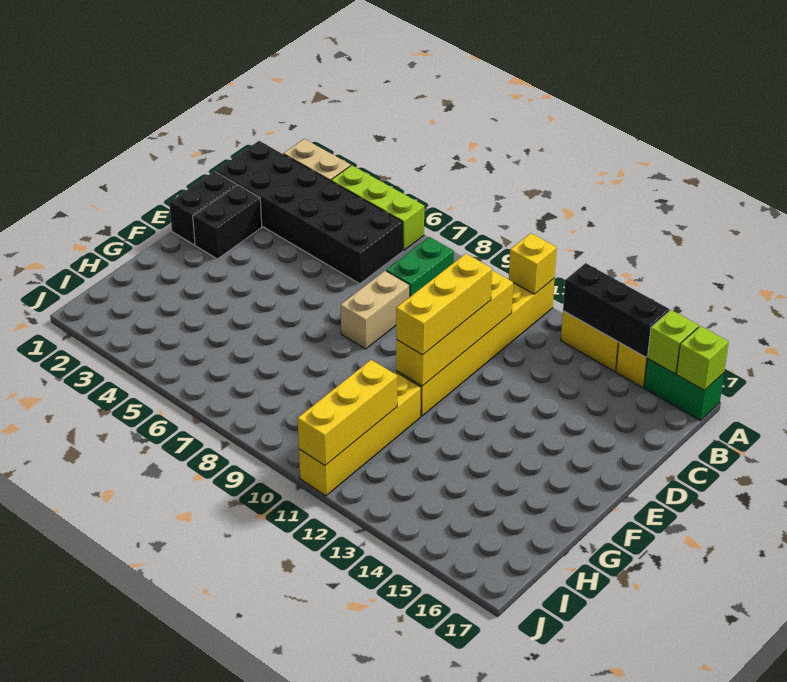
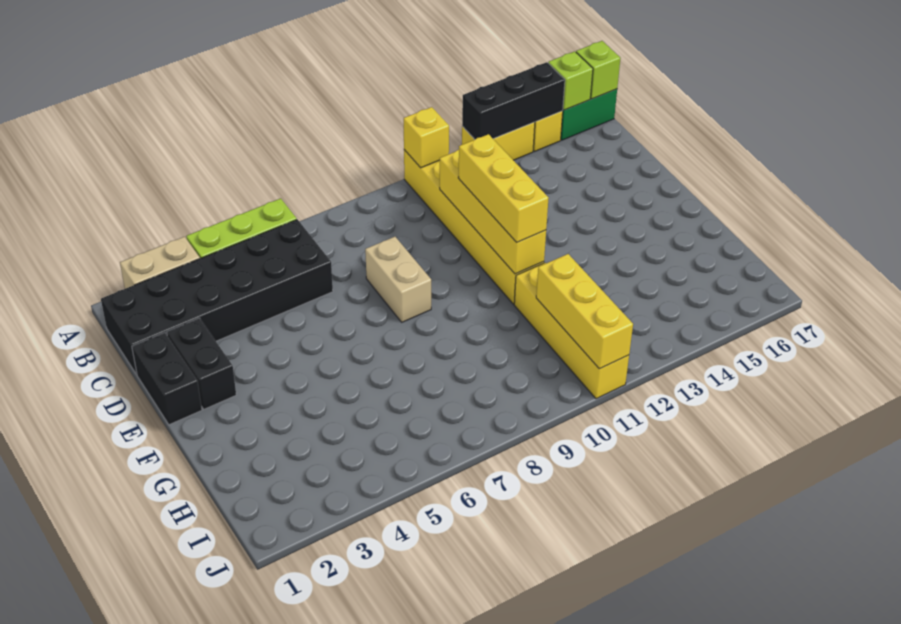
green 1x2 brick [386,237,454,297] -> none

